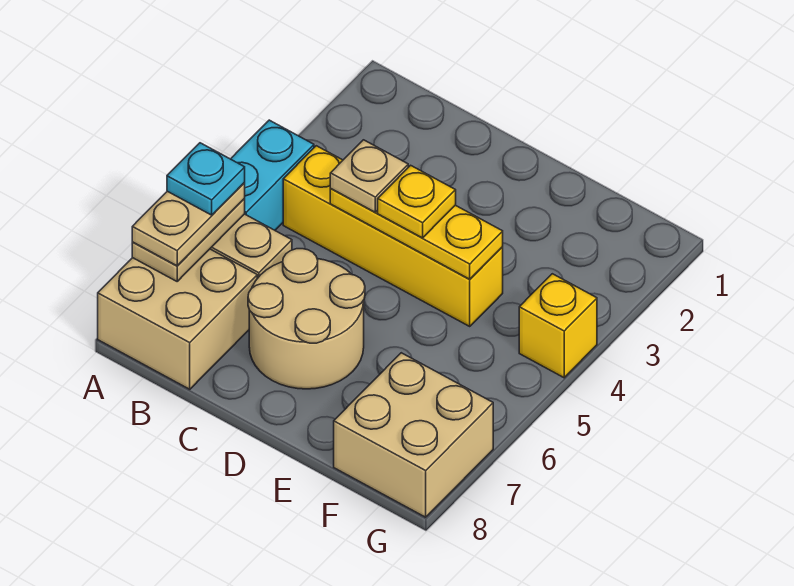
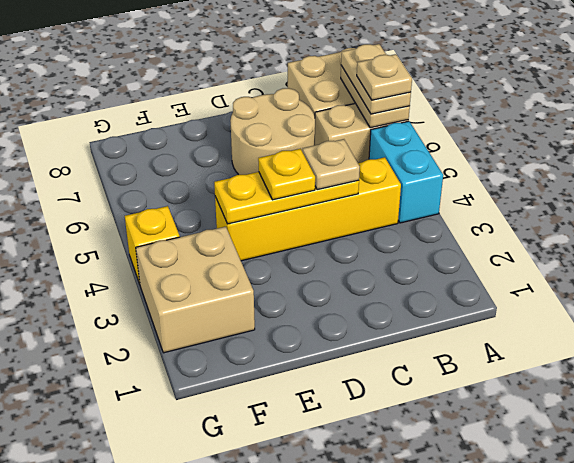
cyan 1x1 plate [167,143,245,215] -> tan 1x1 plate [357,54,412,100]
tan 2x2 brick [334,353,493,517] -> tan 2x2 brick moved to [136,227,255,353]

